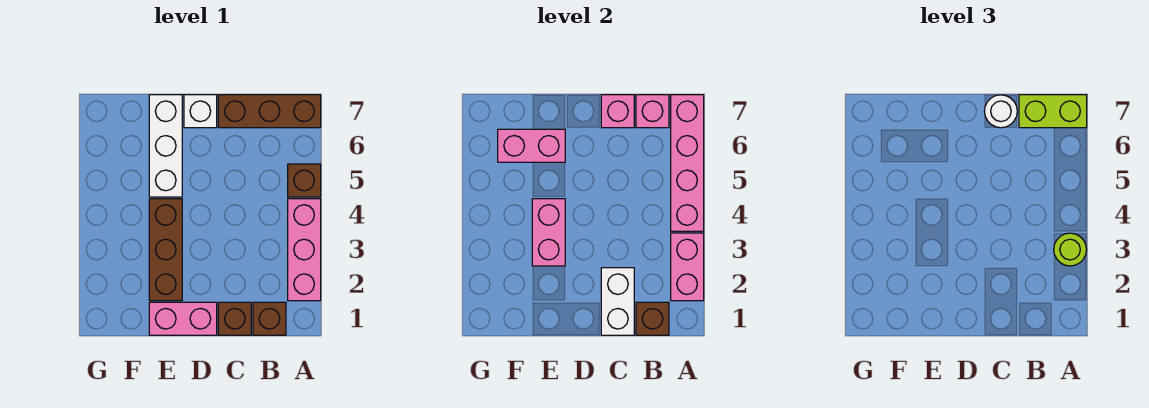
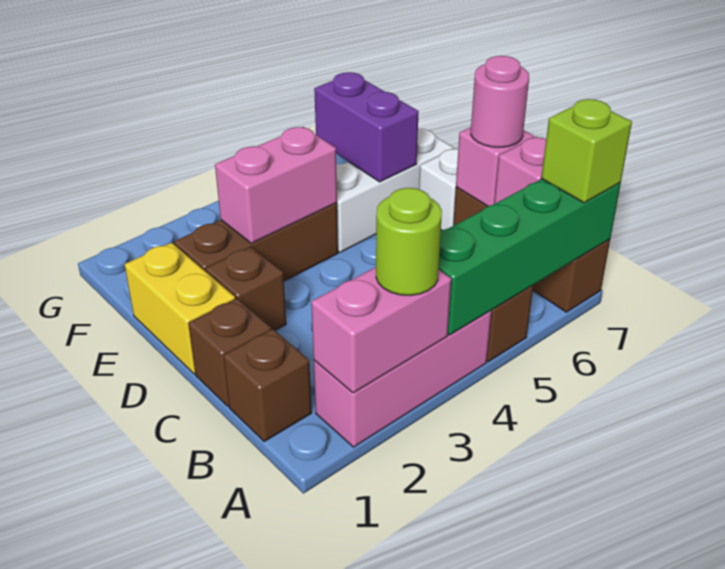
pink 1x4 brick [671,95,704,231] -> green 1x4 brick [439,179,621,335]
lime 1x2 brick [1019,95,1087,128] -> lime 1x1 brick [541,99,632,203]
brown 1x1 brick [636,302,669,335] -> brown 1x1 brick moved to [206,247,286,330]
white 1x2 brick [601,268,634,335] -> none
white 1x1 round brick [984,95,1017,128] -> pink 1x1 round brick [471,56,529,147]
pink 1x2 brick [149,302,217,335] -> yellow 1x2 brick [125,243,235,374]
pink 1x2 brick [498,129,565,162] -> purple 1x2 brick [314,72,419,182]

